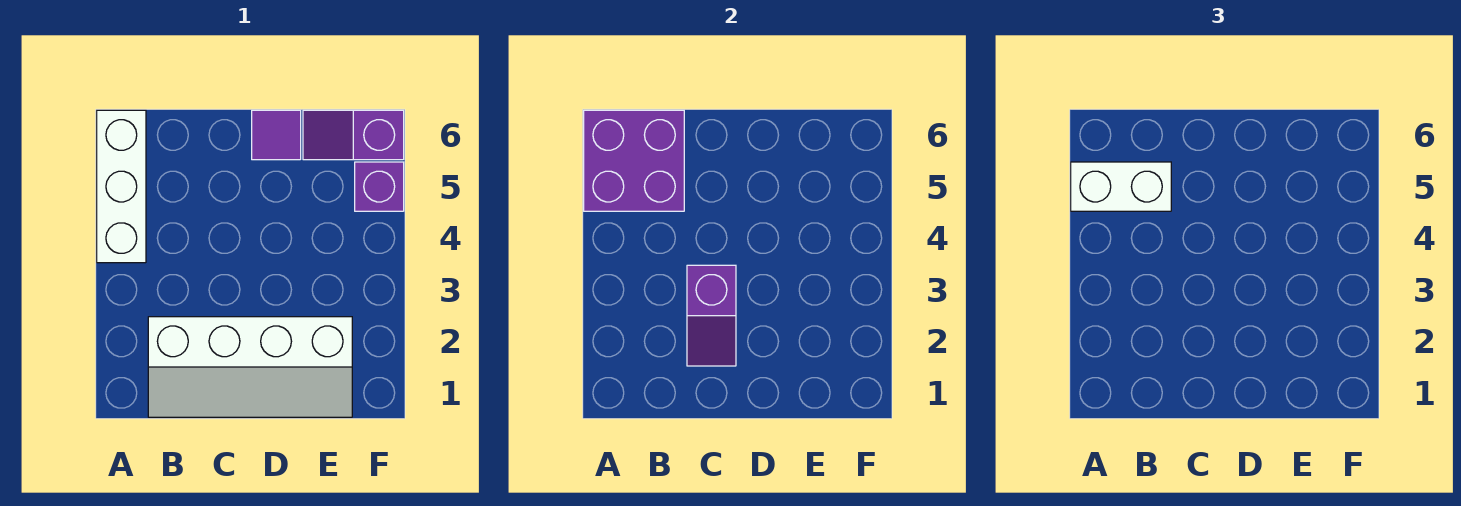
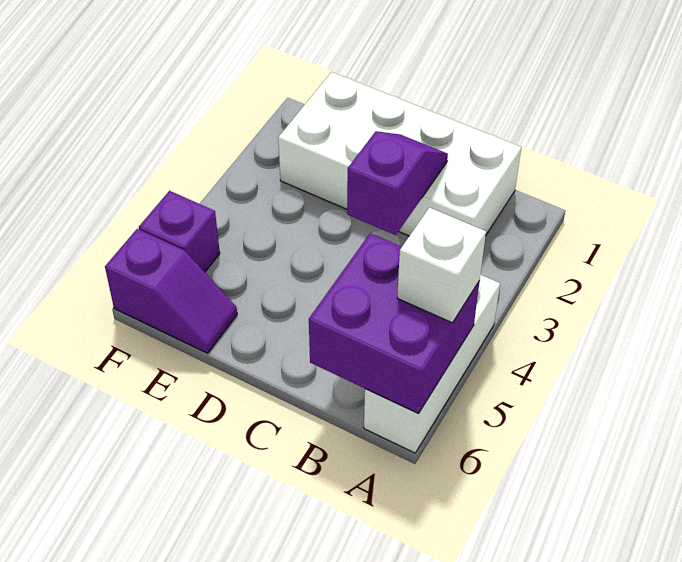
white 1x2 brick [1071,162,1171,211] -> white 1x1 brick [397,208,486,323]
white 2x4 slope [148,317,352,417] -> white 2x4 brick [278,72,521,236]
purple 1x1 tile [252,110,301,160] -> none

